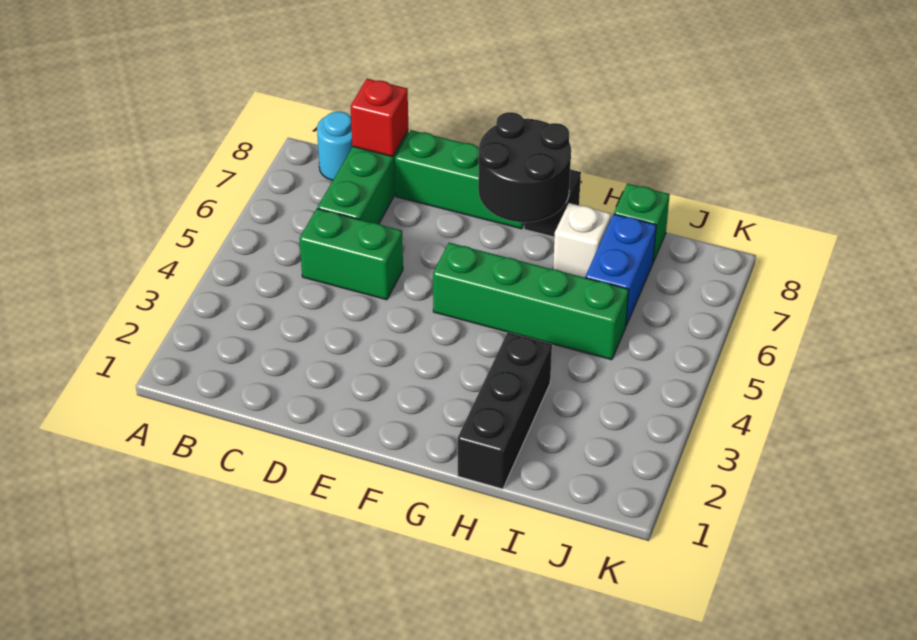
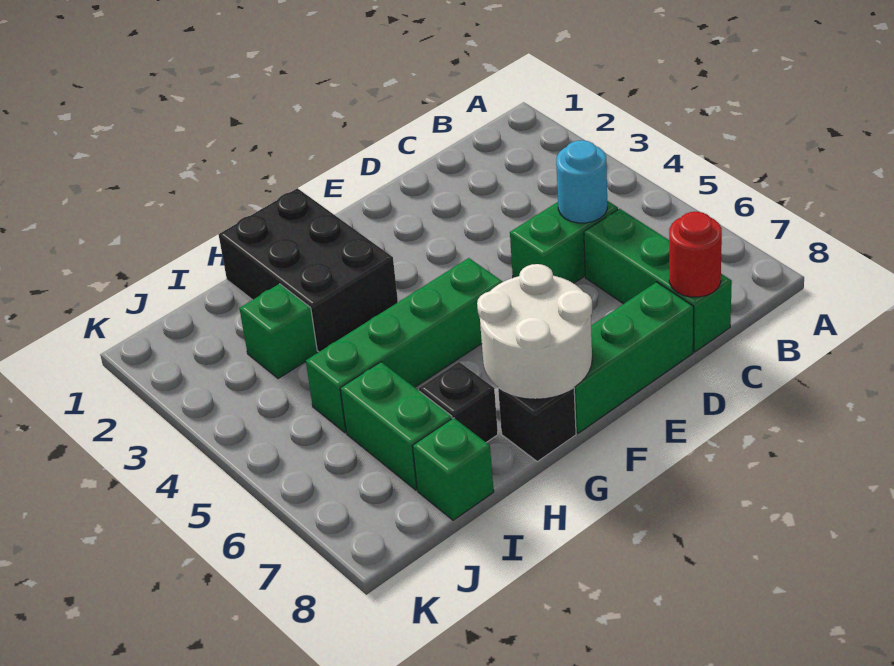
cyan 1x1 round brick [317,112,352,181] -> cyan 1x1 round brick moved to [556,140,607,223]
red 1x1 brick [350,79,408,157] -> red 1x1 round brick [669,212,722,297]
black 2x2 round brick [478,112,571,222] -> white 2x2 round brick [477,264,592,398]
black 1x3 brick [458,333,552,489] -> black 2x3 brick [218,188,398,352]
white 1x1 brick [553,203,611,278] -> black 1x1 brick [419,362,498,442]
none -> green 1x1 brick [239,284,317,379]
blue 1x2 brick [585,214,656,325] -> green 1x2 brick [340,362,452,490]

